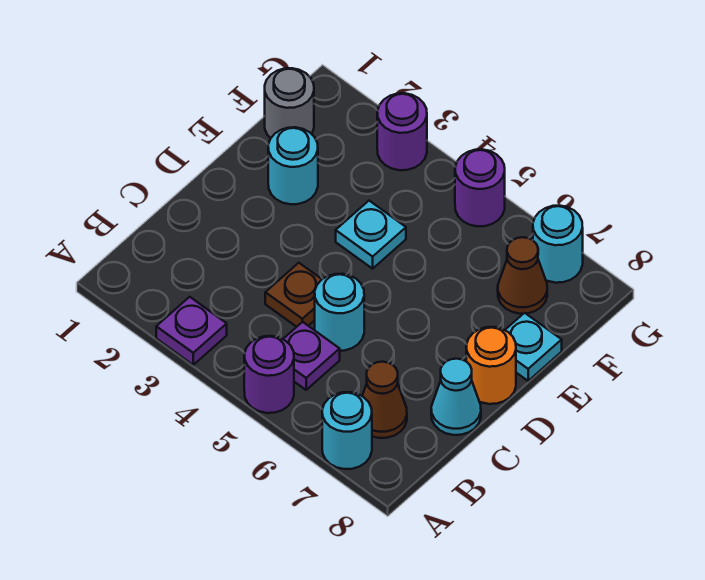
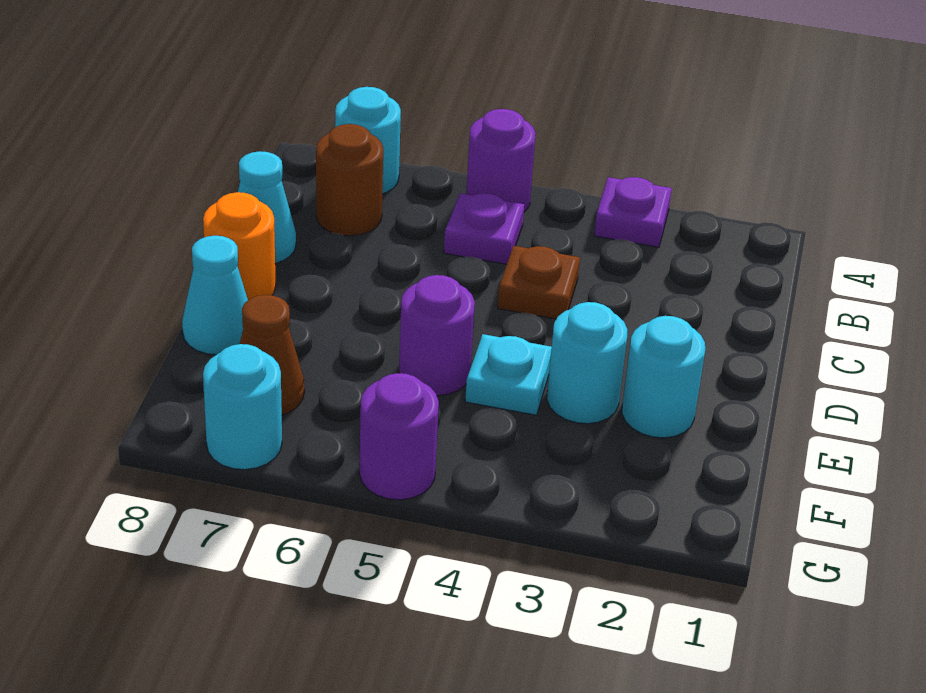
brown 1x1 cone [362,362,407,438] -> brown 1x1 round brick [316,124,383,236]
cyan 1x1 round brick [315,274,364,351] -> cyan 1x1 round brick moved to [547,302,627,424]
cyan 1x1 plate [505,313,562,381] -> cyan 1x1 cone [182,236,248,355]
grey 1x1 round brick [265,68,314,138] -> none
purple 1x1 round brick [377,93,427,170] -> purple 1x1 round brick moved to [399,275,475,396]

